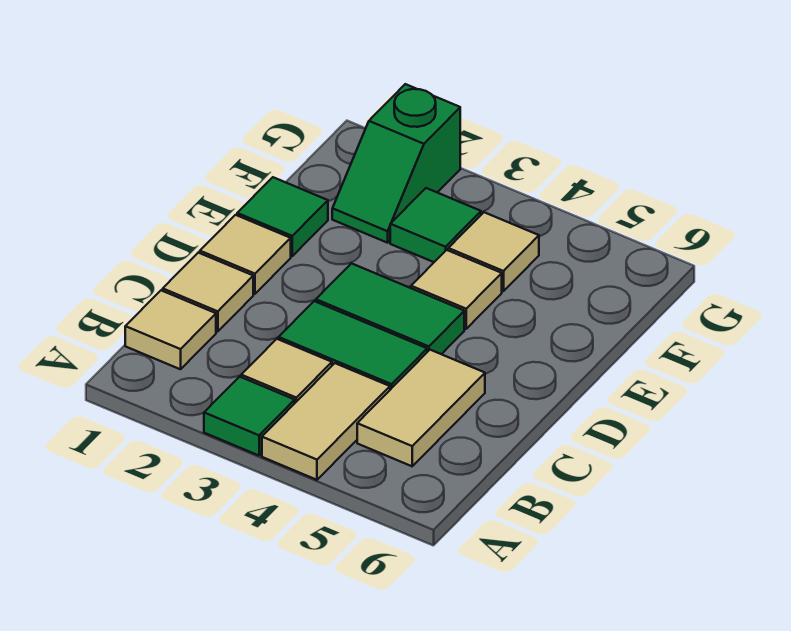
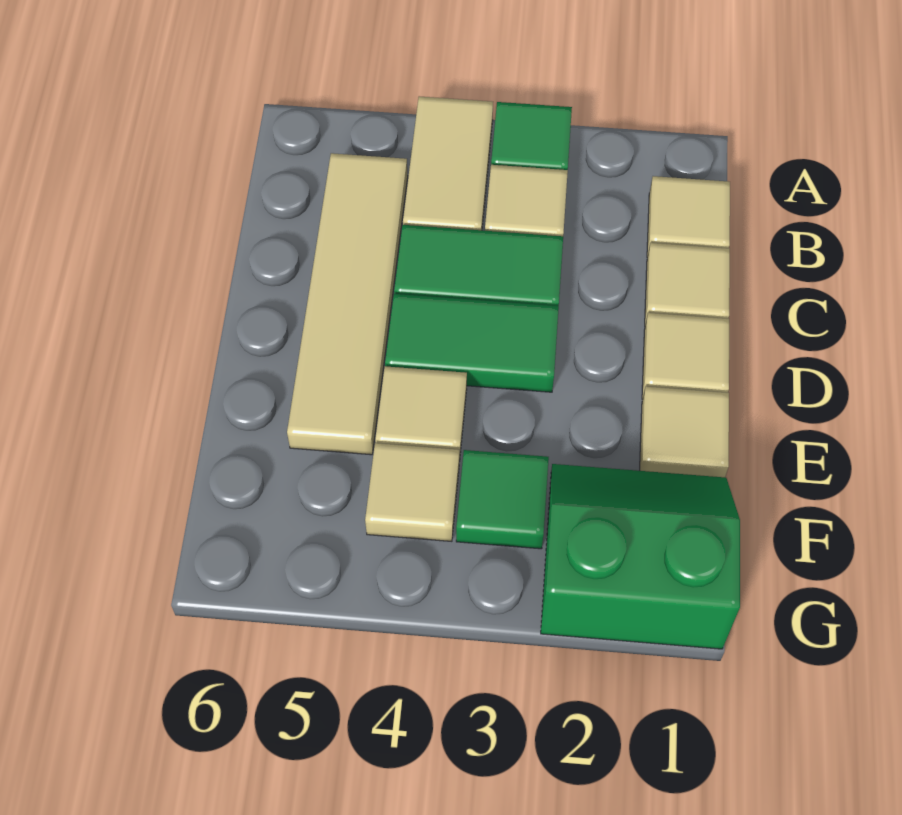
tan 1x2 tile [357,350,485,466] -> tan 1x4 tile [287,153,408,455]
green 1x1 tile [237,177,328,256] -> tan 1x1 tile [640,386,729,477]
green 1x2 slope [332,84,460,243] -> green 2x2 slope [541,464,740,649]

